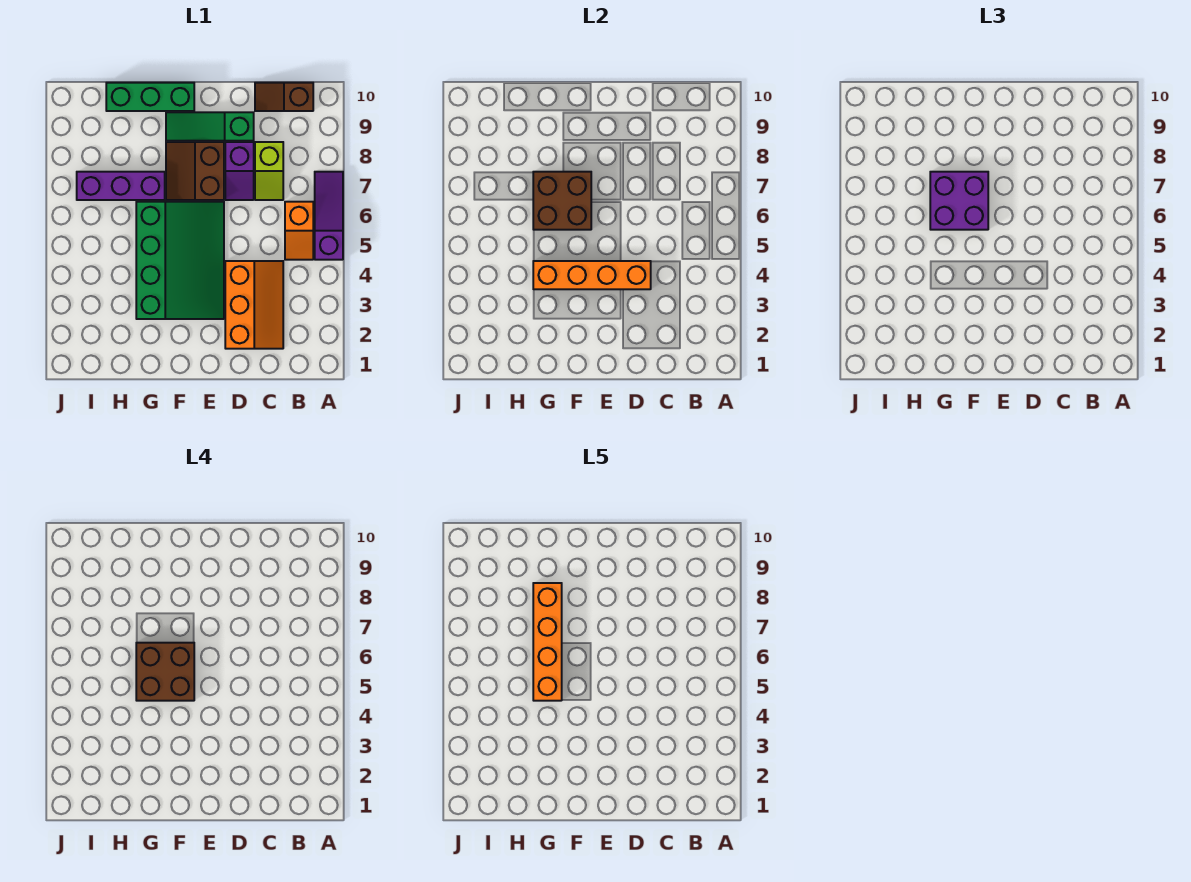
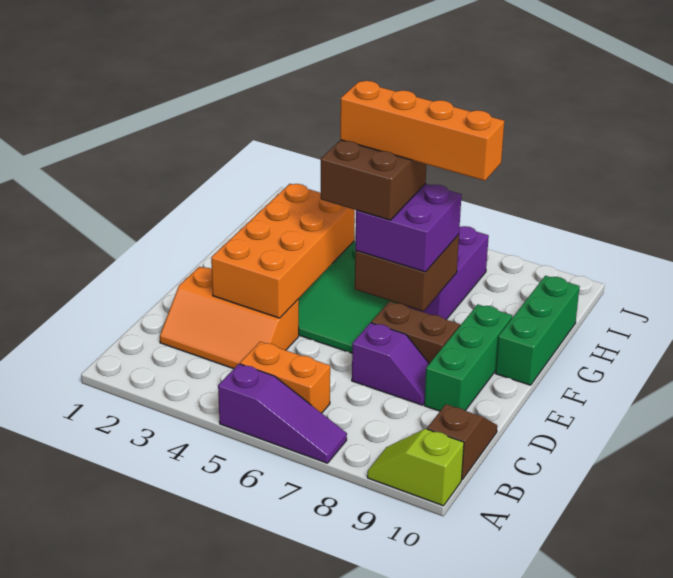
orange 1x2 slope [285,202,313,260] -> orange 1x2 brick [240,342,330,413]
lime 1x2 slope [255,142,283,200] -> lime 1x2 slope moved to [367,429,464,506]
orange 1x4 brick [533,261,651,289] -> orange 2x4 brick [211,184,355,318]
purple 1x2 slope [225,142,254,200] -> purple 1x2 slope turned to [352,323,429,405]
green 1x3 slope [166,112,254,141] -> green 1x3 brick [424,304,512,411]

